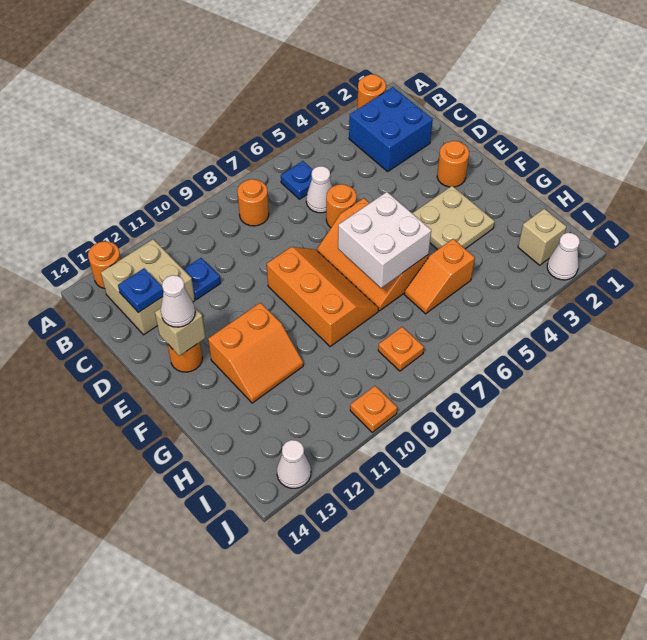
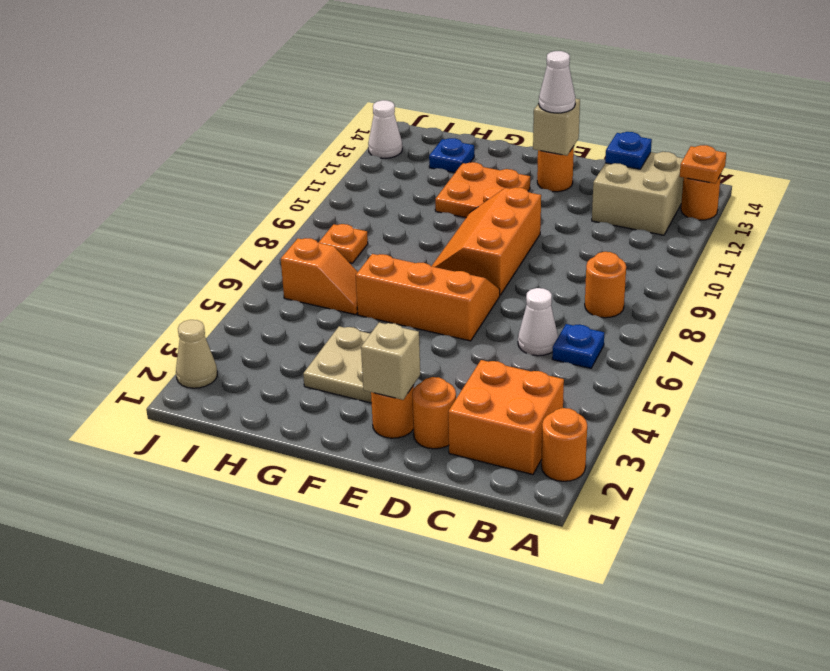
blue 2x2 brick [349,87,433,171] -> orange 2x2 brick [448,360,564,475]
blue 1x1 plate [183,258,221,299] -> blue 1x1 plate moved to [429,138,474,173]
orange 1x1 round brick [326,184,357,228] -> orange 1x1 round brick moved to [412,377,456,449]
orange 2x3 slope [267,247,379,347] -> orange 2x3 slope turned to [432,187,541,295]
white 2x2 brick [338,192,431,288] -> none
orange 2x2 slope [208,303,303,403] -> orange 2x2 plate [435,162,530,218]
orange 1x2 slope [404,239,475,314] -> orange 1x2 slope turned to [281,238,358,315]
tan 1x1 brick [518,209,567,265] -> tan 1x1 brick moved to [361,323,420,400]
white 1x1 cone [547,233,580,280] -> tan 1x1 cone [176,320,217,388]
orange 1x1 plate [350,386,397,432] -> orange 1x1 plate moved to [680,145,726,184]

